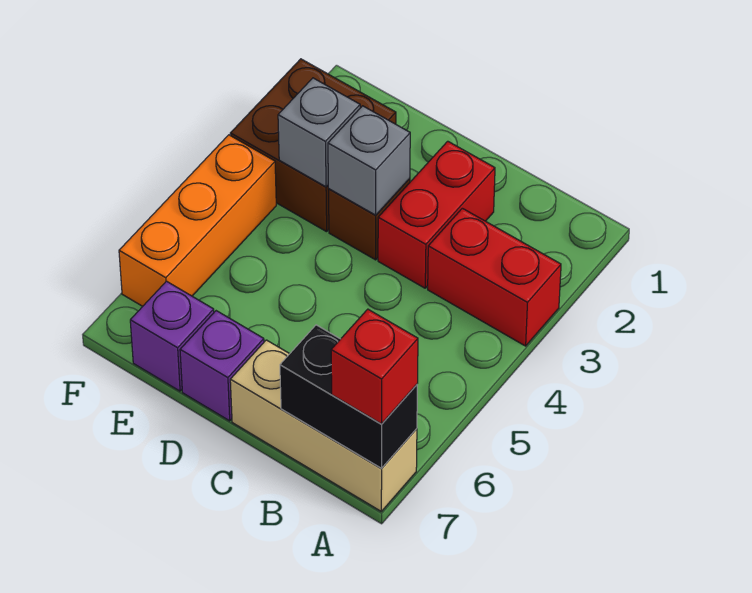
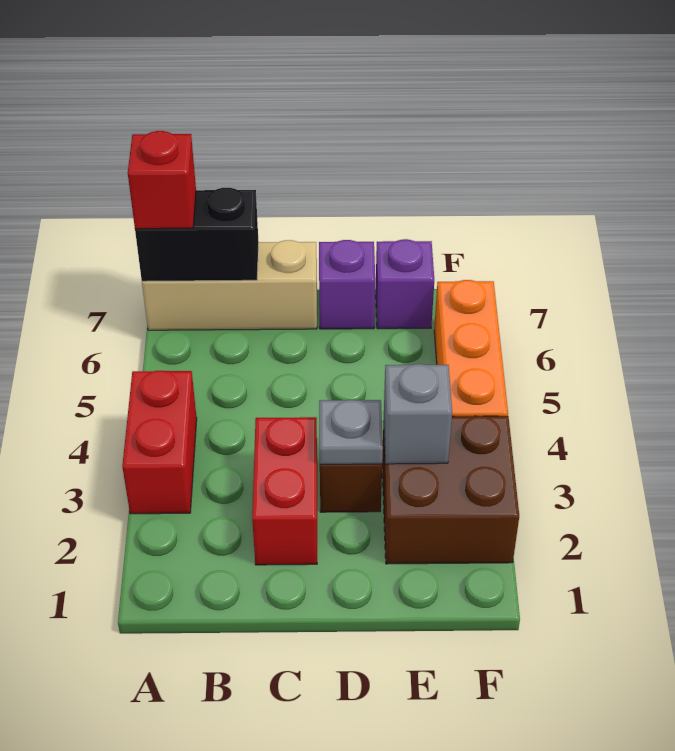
red 1x2 brick [428,208,561,346] -> red 1x2 brick turned to [122,371,197,514]
grey 1x1 brick [328,106,410,215] -> grey 1x1 plate [319,400,383,464]

